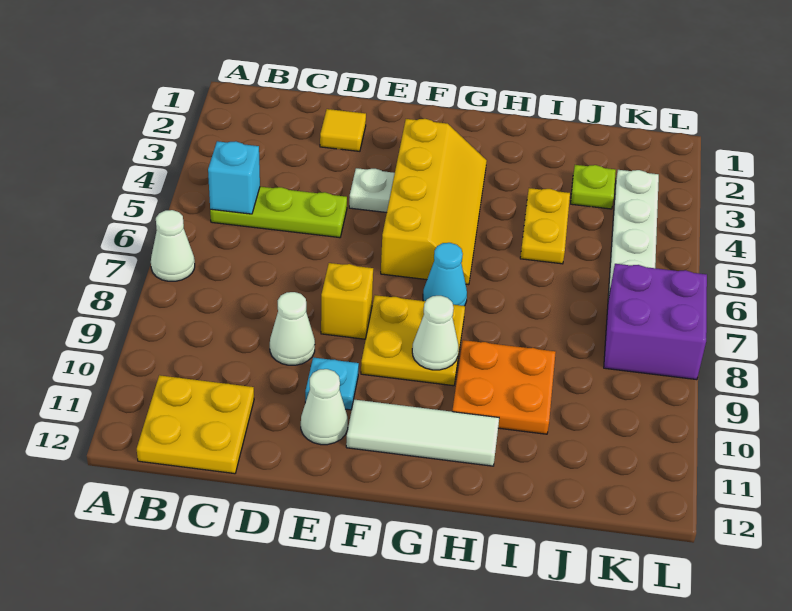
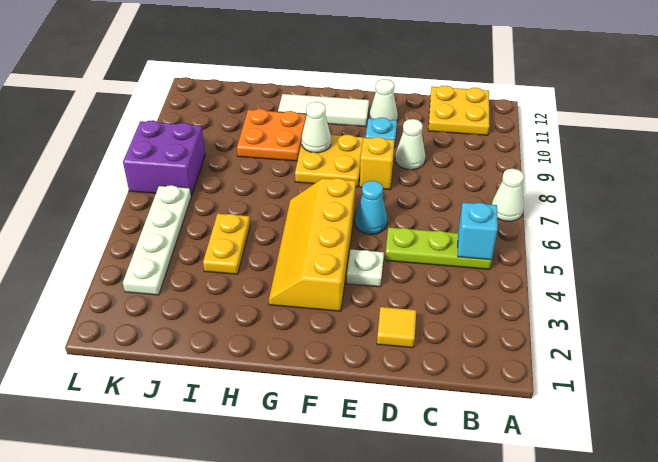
cyan 1x1 cone [423,243,467,306] -> cyan 1x1 cone moved to [355,181,387,234]
lime 1x1 plate [571,165,616,209] -> none

